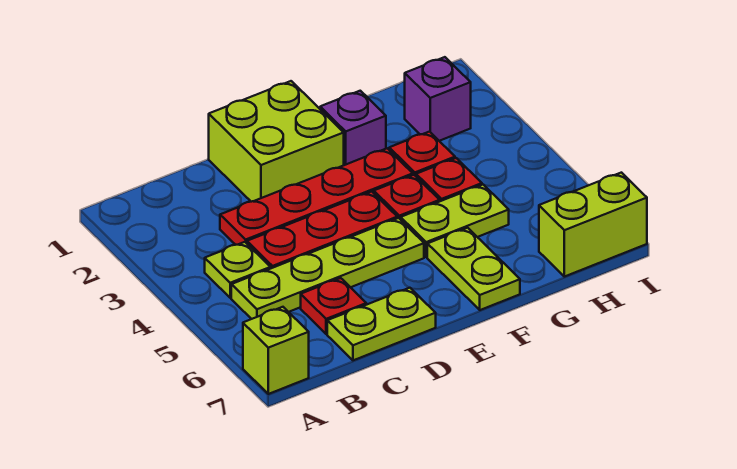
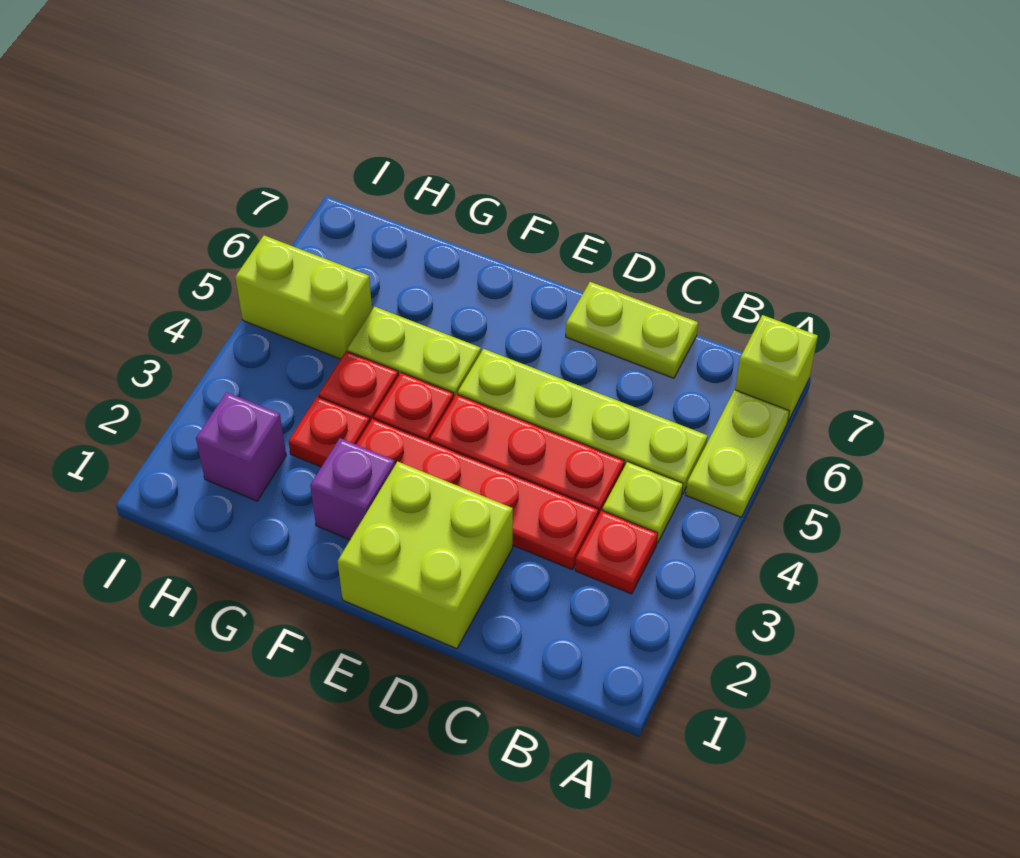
red 1x1 plate [301,278,367,334] -> red 1x1 plate moved to [575,511,658,594]
lime 1x2 plate [427,228,520,310] -> lime 1x2 plate moved to [686,390,789,517]
lime 1x2 brick [539,173,647,277] -> lime 1x2 brick moved to [235,235,372,359]

